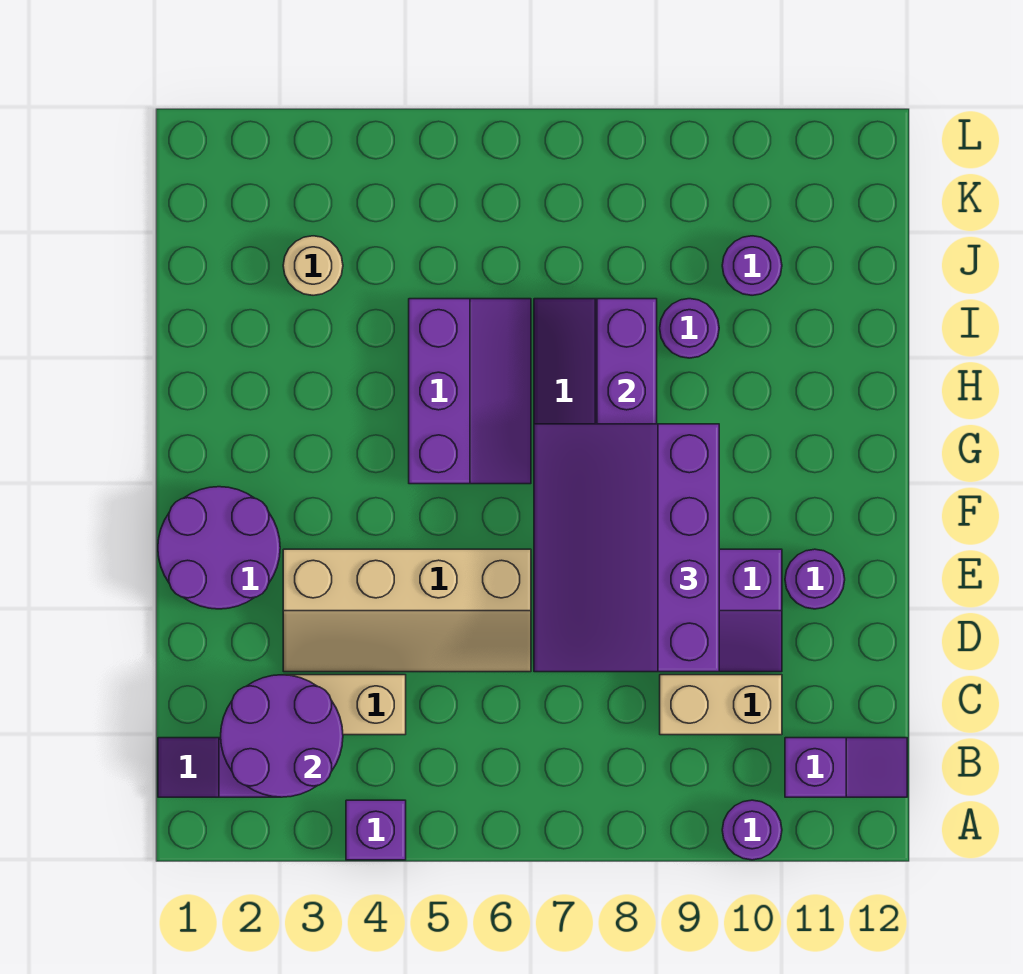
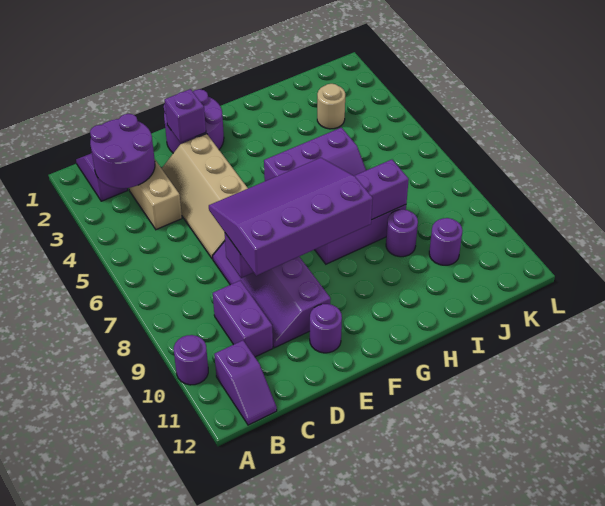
purple 1x1 brick [346,800,406,860] -> purple 1x1 brick moved to [165,89,206,143]
tan 1x2 brick [660,675,782,735] -> purple 1x2 brick [213,280,273,357]

